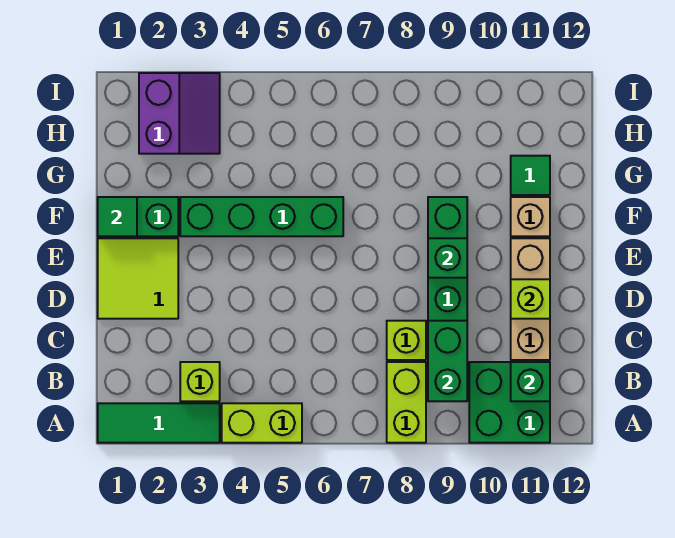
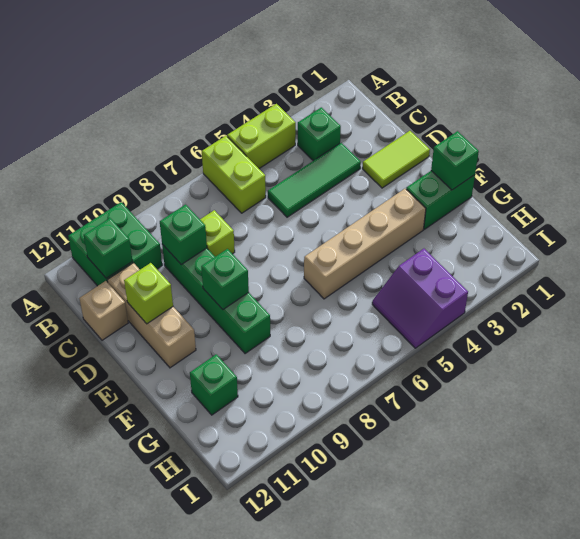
green 1x3 tile [98,403,220,443] -> green 1x3 tile moved to [268,143,361,217]
lime 1x2 brick [387,362,426,443] -> lime 1x2 brick moved to [202,136,266,213]
lime 1x1 brick [180,362,220,401] -> green 1x1 brick [298,107,341,161]
green 1x2 brick [428,321,467,401] -> green 1x1 brick [160,205,207,265]
lime 2x2 tile [98,238,178,319] -> lime 1x2 tile [362,131,430,188]
green 1x1 tile [98,197,137,236] -> green 1x1 brick [431,131,479,190]
green 1x4 brick [180,197,343,236] -> tan 1x4 brick [304,189,426,299]
tan 1x1 brick [511,197,550,236] -> tan 1x1 brick moved to [79,281,128,340]
green 1x1 tile [511,156,550,195] -> green 1x1 brick [190,354,238,415]
purple 2x2 slope [139,73,220,154] -> purple 2x2 slope moved to [372,249,468,348]

